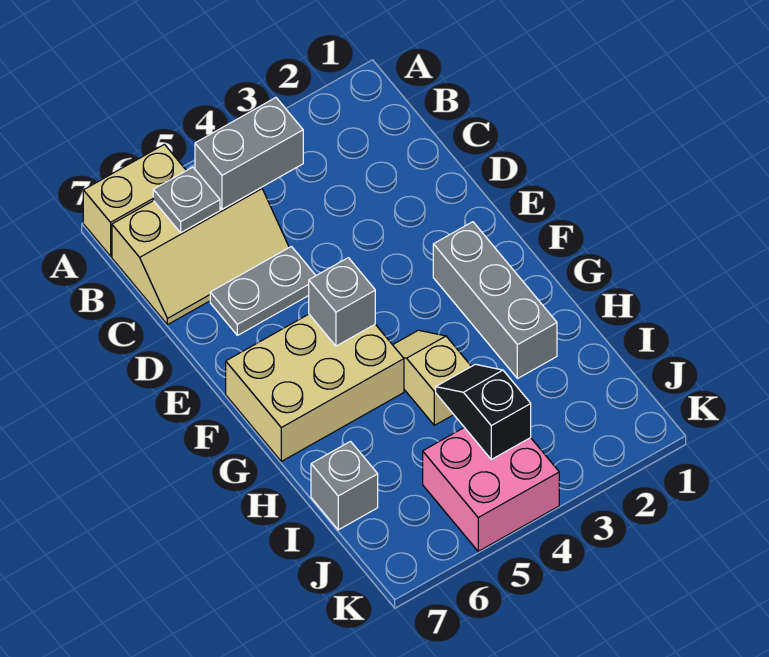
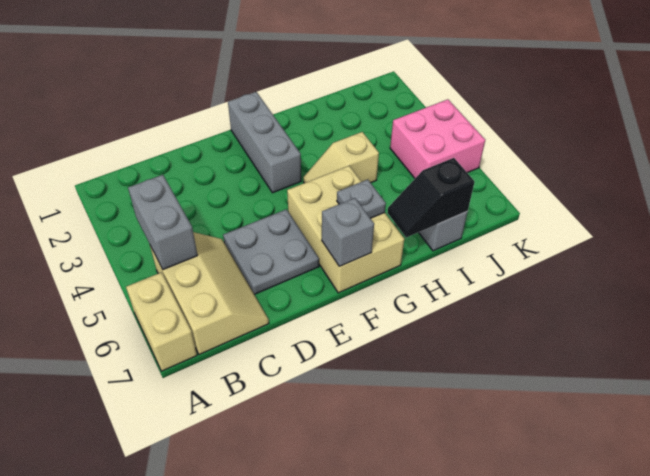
grey 1x1 plate [153,167,220,233] -> grey 1x1 plate moved to [337,179,386,218]
grey 1x2 plate [210,246,316,335] -> grey 2x2 plate [223,209,319,294]
grey 1x3 brick [433,222,557,379] -> grey 1x3 brick turned to [228,92,301,193]
grey 1x1 brick [309,258,375,346] -> grey 1x1 brick moved to [322,198,374,266]
black 1x2 slope [436,364,531,459] -> black 1x2 slope moved to [387,158,474,238]

